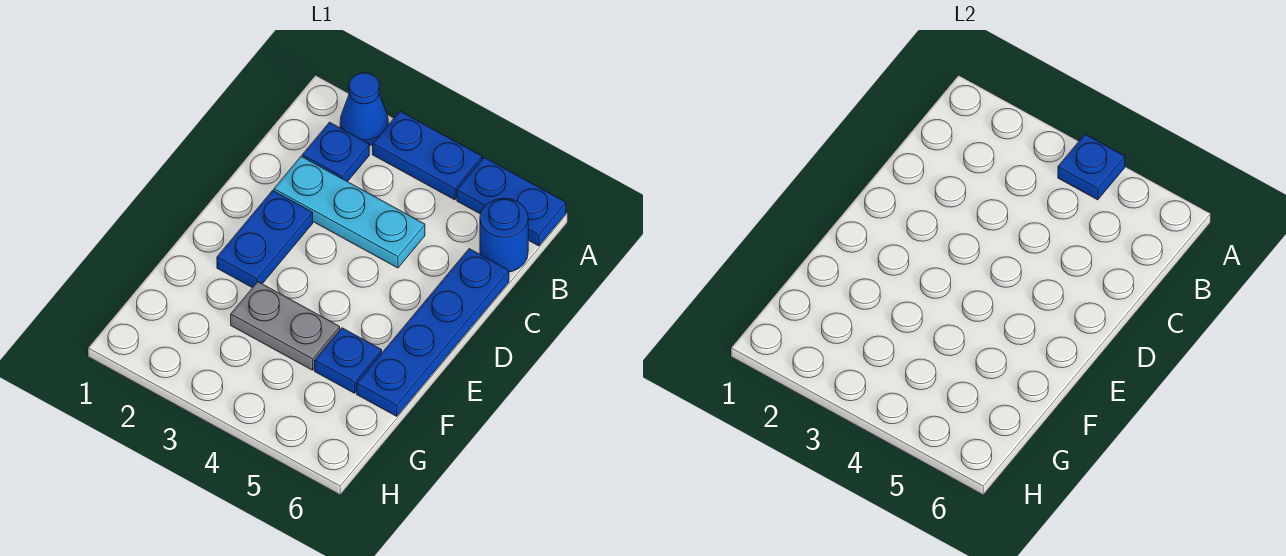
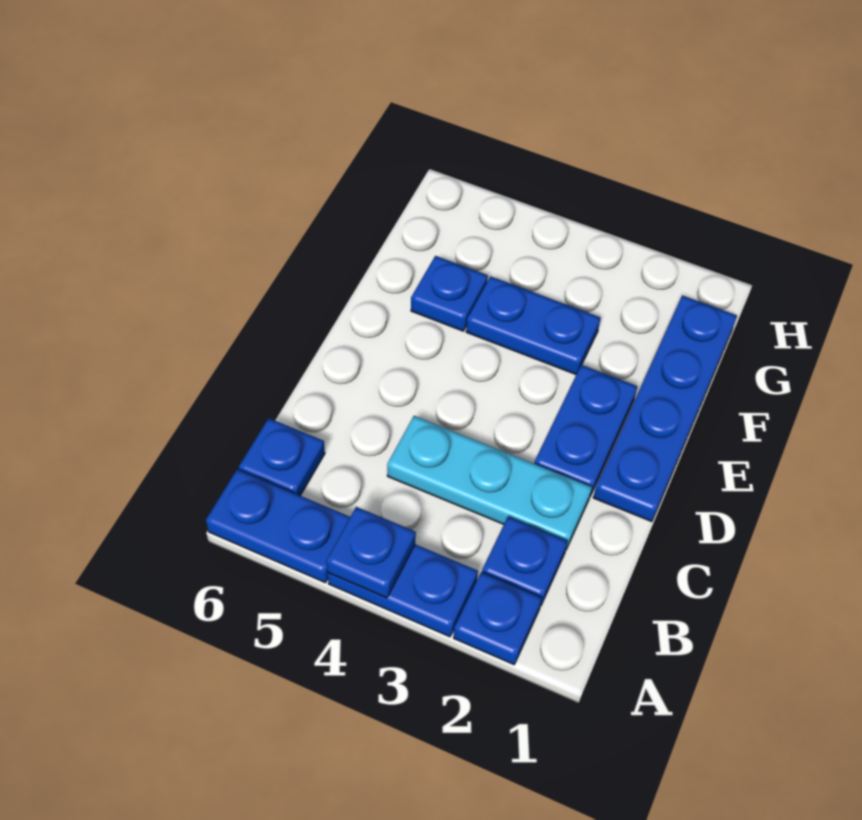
blue 1x1 cone [340,73,388,146] -> blue 1x1 plate [453,572,542,665]
blue 1x1 round brick [480,198,528,272] -> blue 1x1 plate [239,418,325,496]
blue 1x4 plate [357,249,509,416] -> blue 1x4 plate moved to [593,296,737,522]
grey 1x2 plate [231,282,340,370] -> blue 1x2 plate [466,276,601,375]

